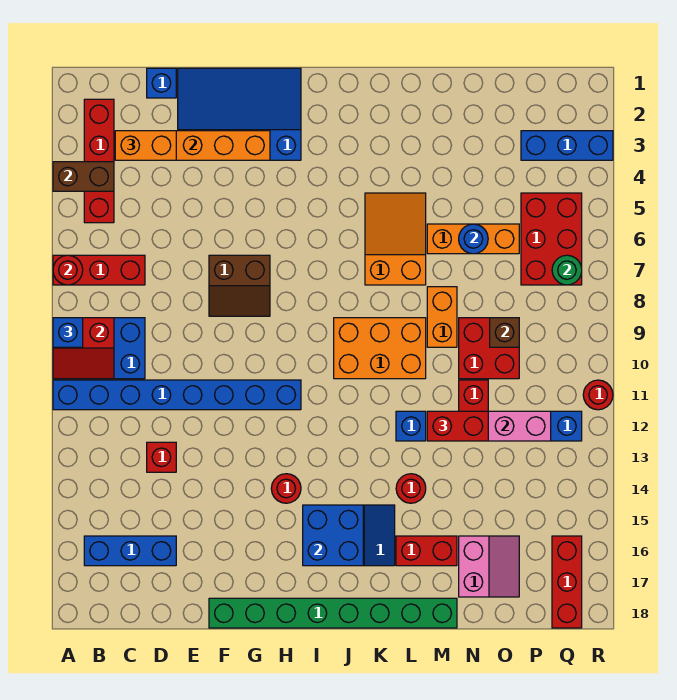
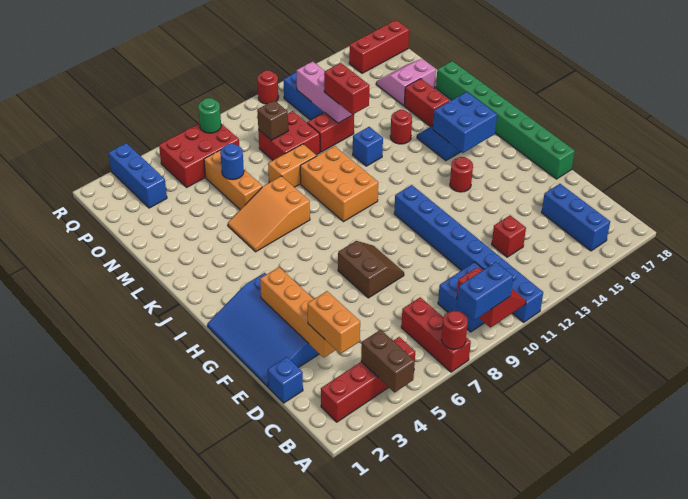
blue 1x1 brick [53,318,83,347] -> blue 1x2 brick [457,262,513,320]

